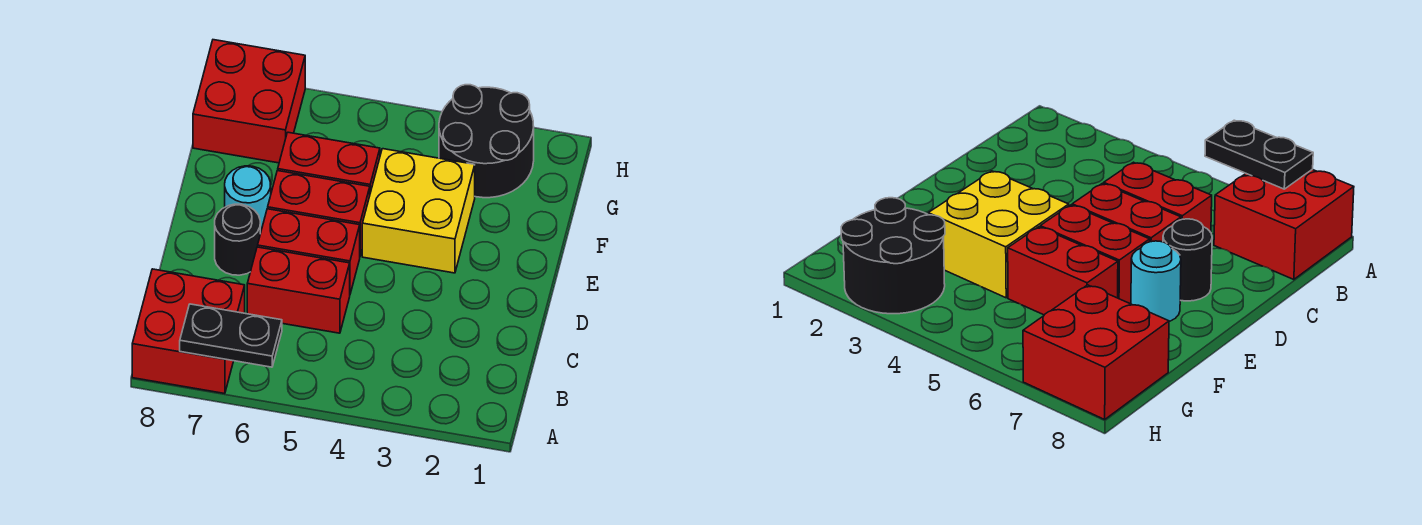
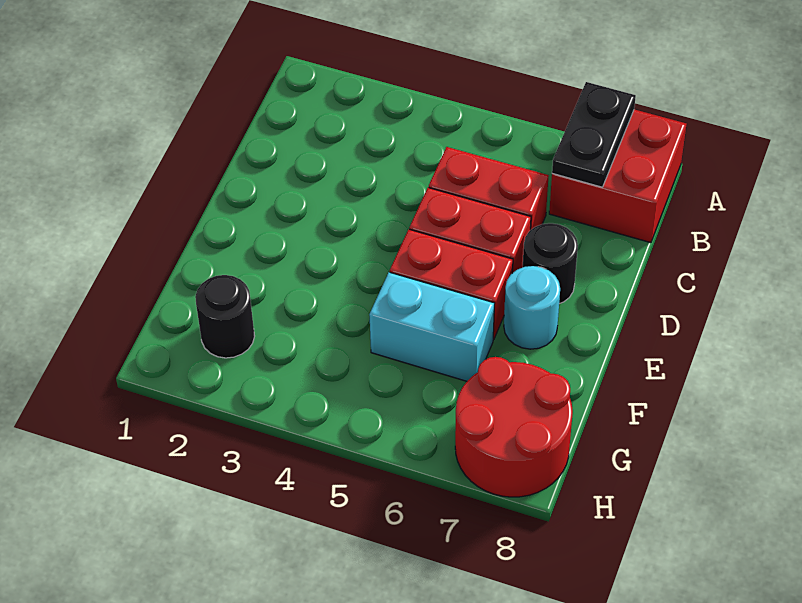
black 1x2 plate [180,304,282,367] -> black 1x2 plate turned to [552,82,636,187]
yellow 2x2 brick [362,149,475,273] -> none
red 1x2 brick [278,132,380,193] -> cyan 1x2 brick [369,272,495,381]
black 2x2 round brick [439,85,534,198] -> black 1x1 round brick [195,275,255,358]
red 2x2 brick [193,40,305,163] -> red 2x2 round brick [455,357,573,497]

